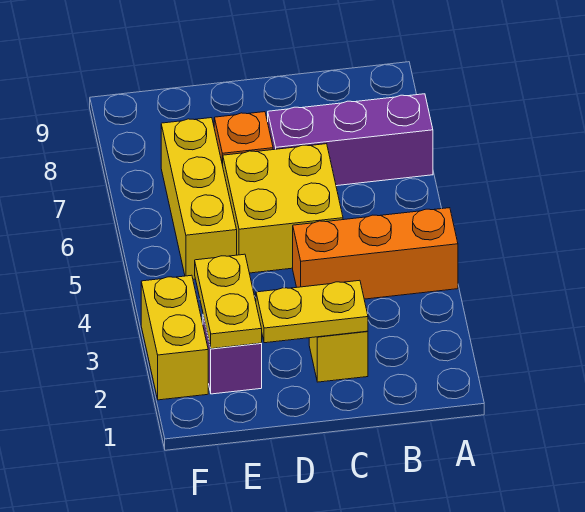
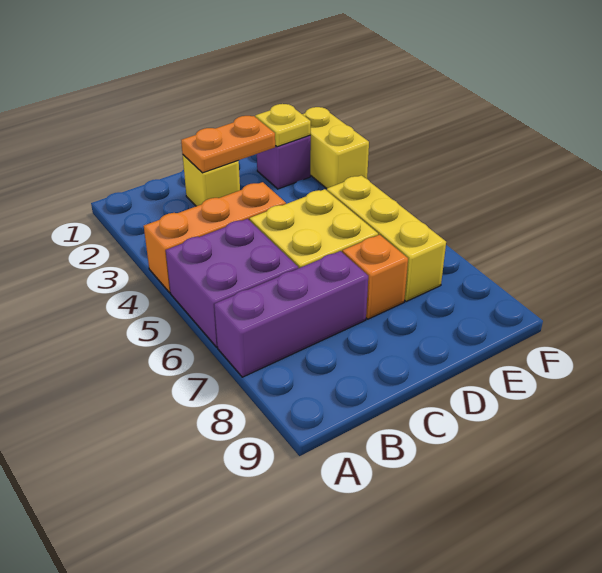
none -> purple 2x2 brick [166,219,298,347]
yellow 1x2 plate [256,280,368,343] -> orange 1x2 plate [181,116,275,173]
yellow 1x2 plate [195,254,262,349] -> yellow 1x1 plate [255,104,311,147]

